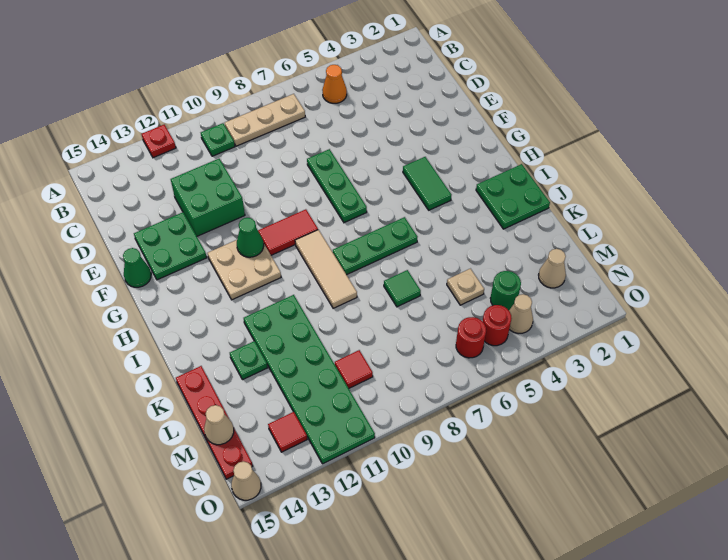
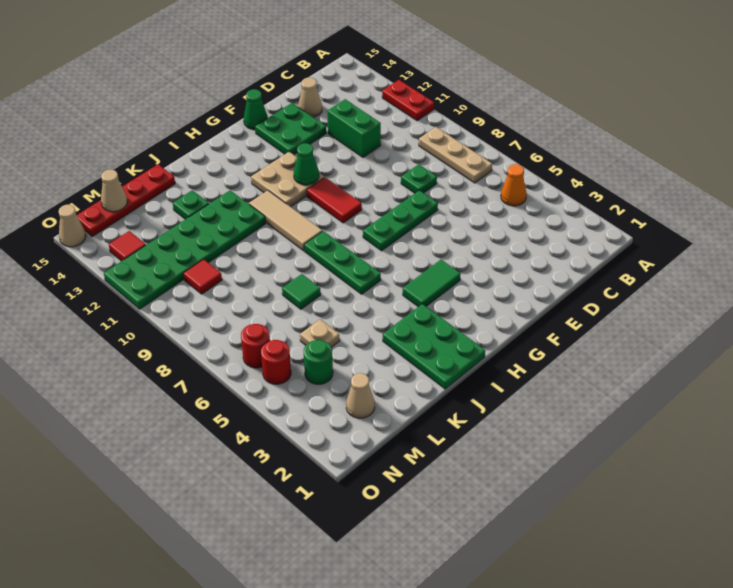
red 1x1 plate [142,125,176,158] -> red 1x2 plate [382,80,434,121]
green 1x1 plate [201,123,235,156] -> green 1x1 plate moved to [401,164,437,193]
green 2x2 brick [171,159,245,236] -> green 1x2 brick [327,99,381,157]
tan 1x3 tile [295,230,357,308] -> tan 1x3 tile turned to [249,190,322,251]
green 2x2 plate [476,164,550,229] -> green 2x3 plate [383,304,485,389]
tan 1x1 cone [509,294,533,334] -> tan 1x1 cone moved to [298,78,322,117]

